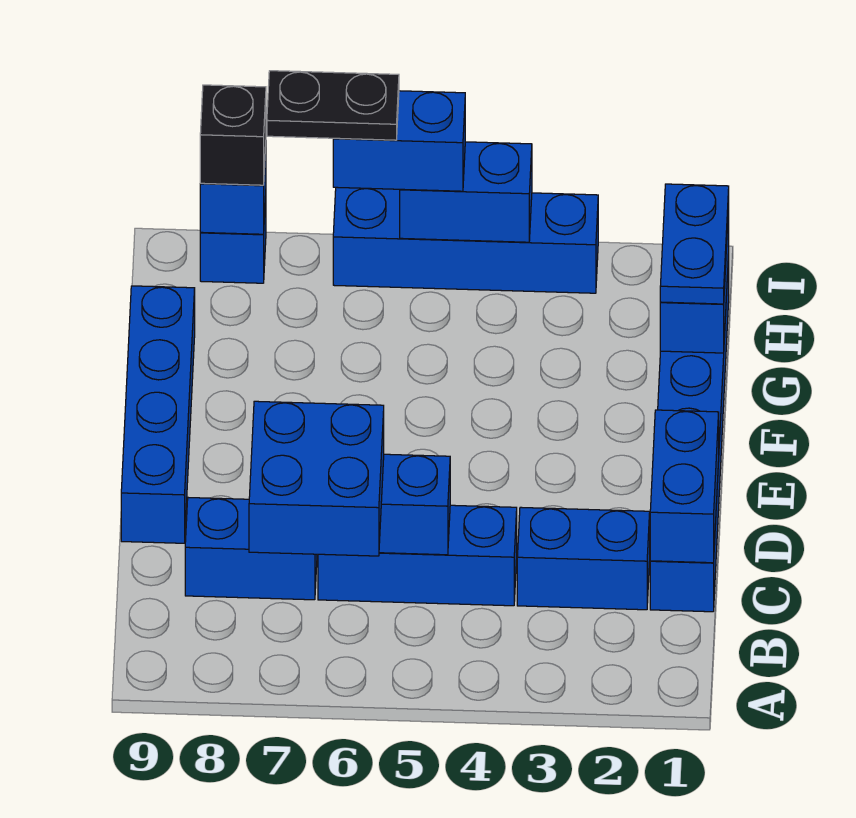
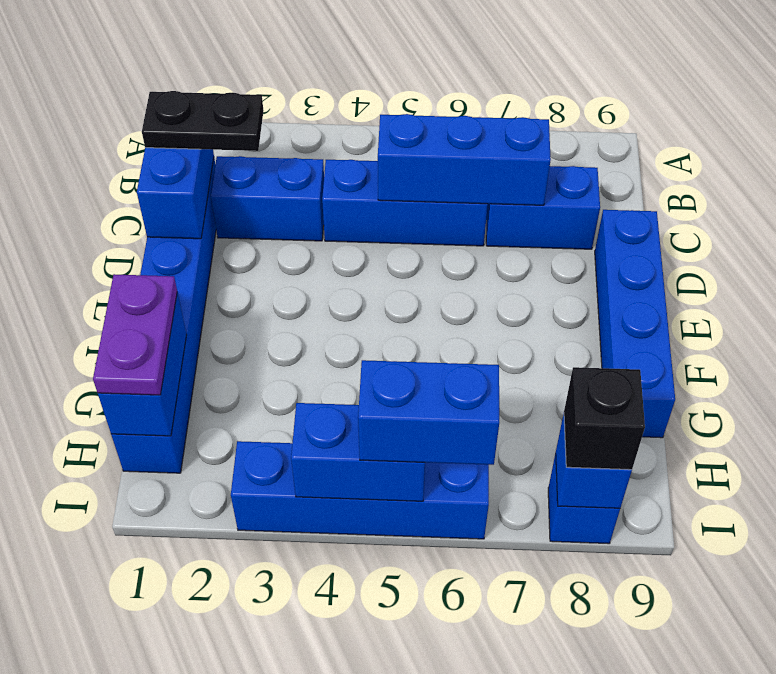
blue 2x2 brick [249,401,384,556] -> none
blue 1x2 plate [660,184,729,304] -> purple 1x2 plate [93,274,177,395]
black 1x2 plate [267,71,399,140] -> black 1x2 plate moved to [142,91,264,151]

